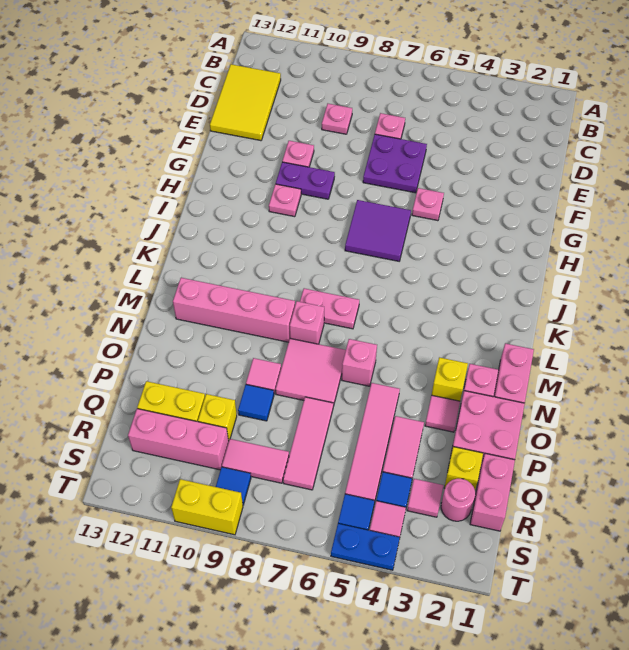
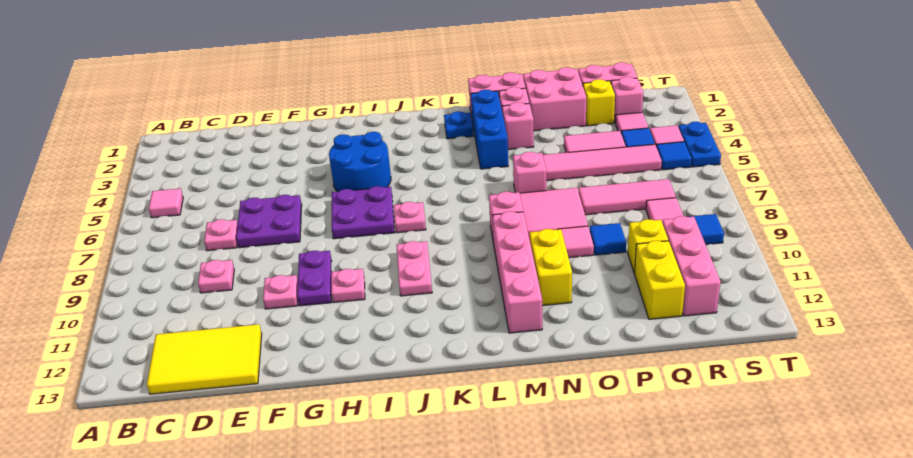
pink 1x1 plate [412,188,444,221] -> pink 1x1 plate moved to [394,202,426,233]
none -> blue 2x2 round brick [329,132,391,192]
purple 2x2 tile [345,200,411,261] -> purple 2x2 plate [332,186,395,239]
none -> blue 1x1 plate [444,111,473,139]
pink 1x2 plate [300,288,359,329] -> pink 1x2 plate moved to [396,241,432,296]
none -> blue 1x3 brick [471,90,508,169]
yellow 1x1 brick [432,357,468,401] -> pink 1x1 brick [502,102,534,150]
pink 1x1 tile [425,395,460,432] -> pink 1x1 tile moved to [149,188,183,218]
pink 1x1 round brick [441,479,475,521] -> pink 1x1 brick [611,77,643,122]
yellow 1x2 brick [171,479,243,535] -> yellow 1x2 brick moved to [530,229,572,306]

